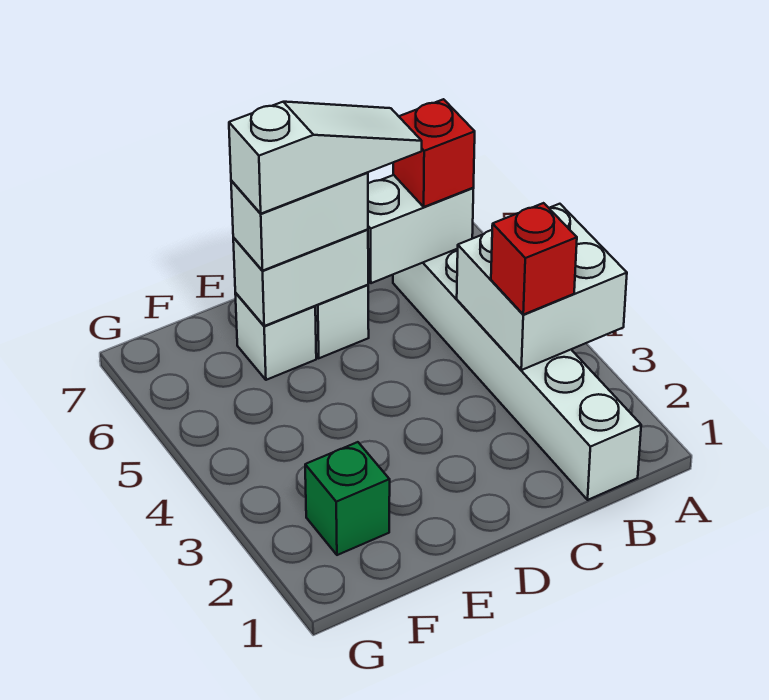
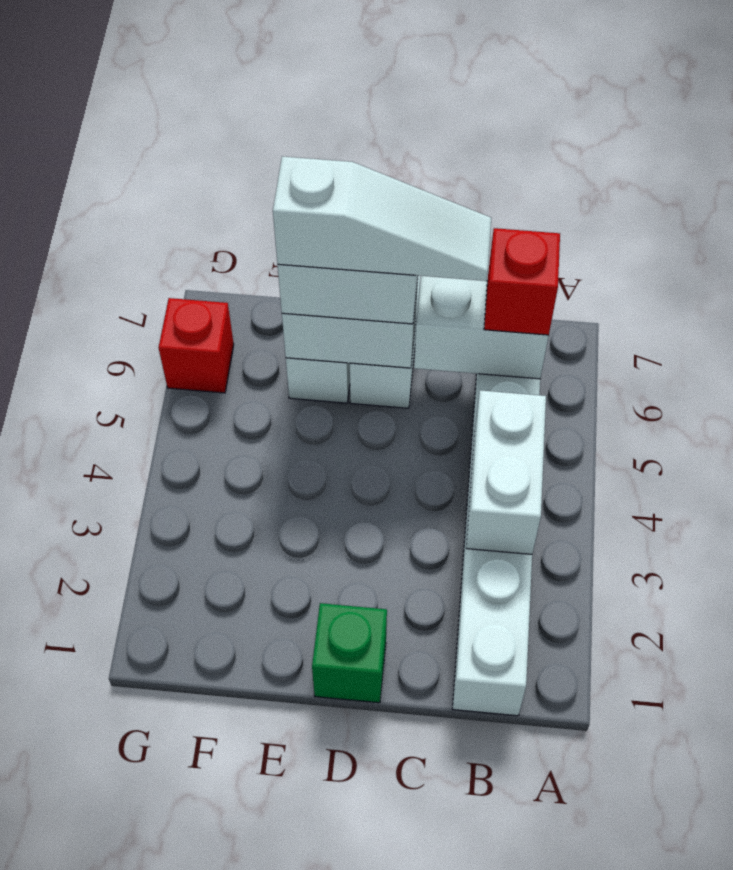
white 2x2 brick [457,204,627,370] -> white 1x2 brick [466,390,546,554]
red 1x1 brick [491,203,577,315] -> red 1x1 brick moved to [159,298,234,393]
green 1x1 brick [305,442,390,555] -> green 1x1 brick moved to [312,603,387,703]

